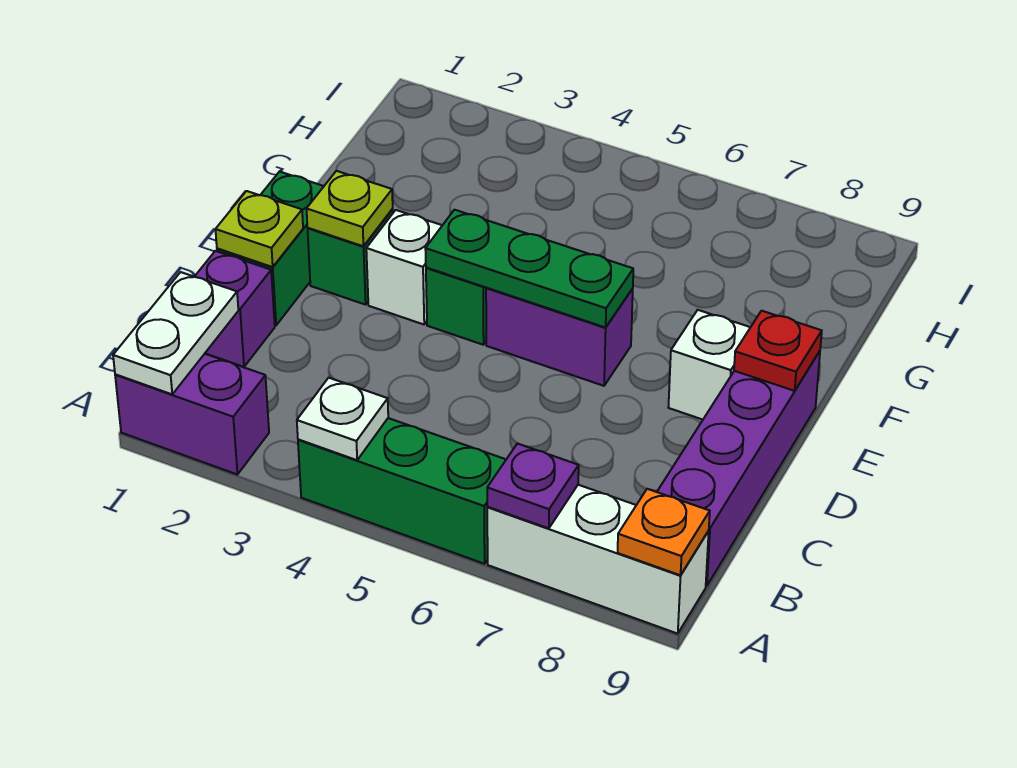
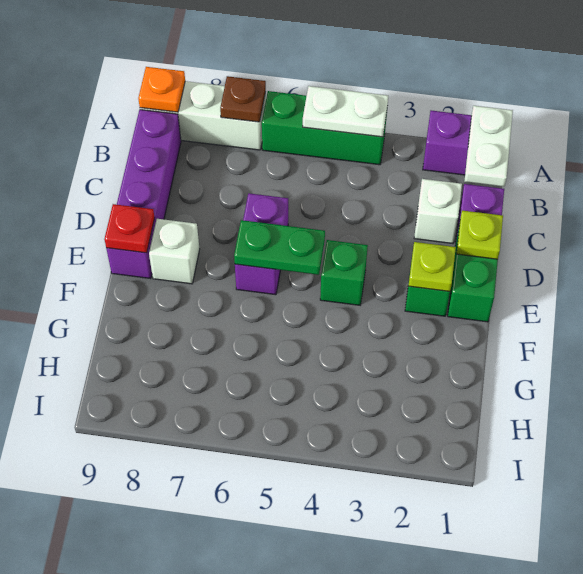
white 1x1 plate [297,378,388,460] -> white 1x2 plate [303,86,388,137]
purple 1x1 plate [487,443,579,528] -> brown 1x1 plate [220,76,266,122]
white 1x1 brick [366,210,442,324] -> white 1x1 brick moved to [414,179,462,244]
green 1x3 plate [425,210,633,327] -> green 1x2 plate [234,220,325,275]
purple 1x2 brick [486,288,633,386] -> purple 1x2 brick turned to [235,193,288,295]

